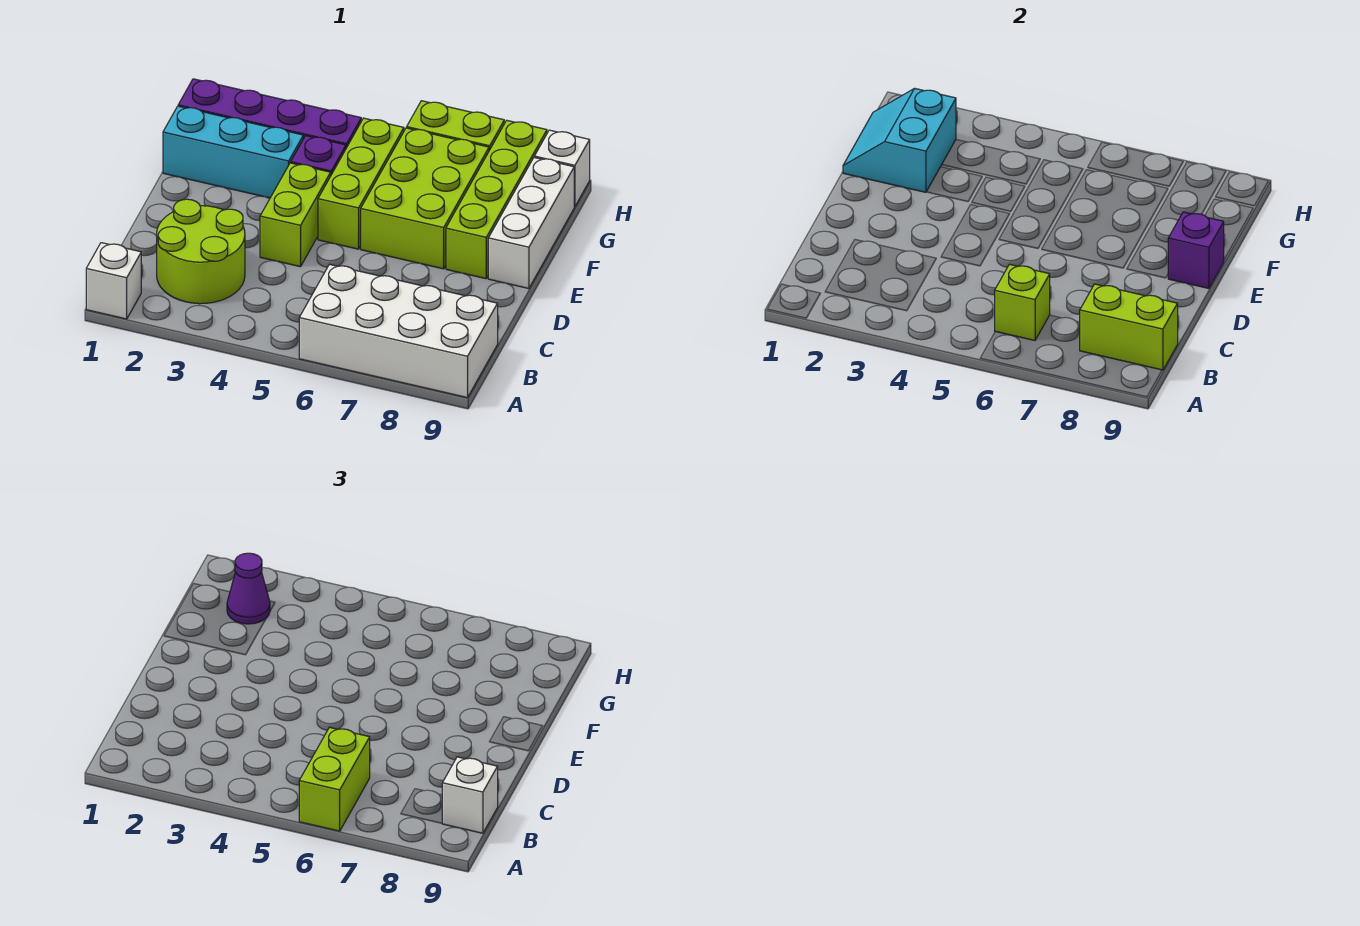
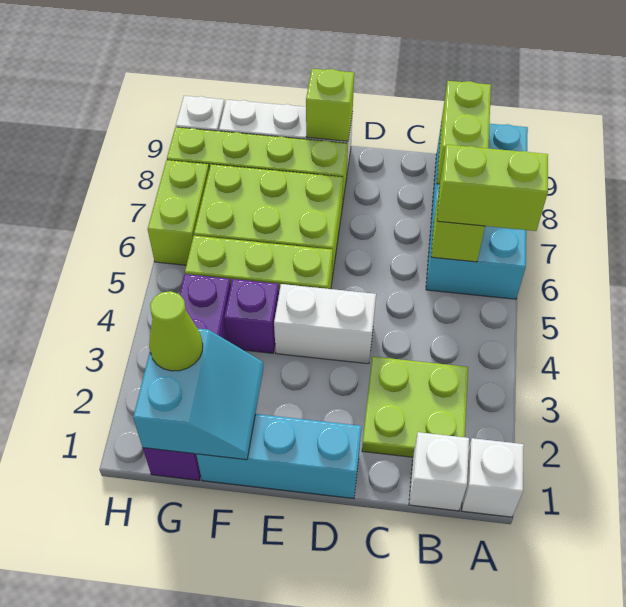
white 2x4 brick [299,264,498,398] -> cyan 2x4 brick [426,124,528,299]
lime 2x2 round brick [157,199,245,304] -> lime 2x2 plate [362,356,468,457]
white 1x1 brick [442,757,498,833] -> white 1x1 brick moved to [409,432,469,511]
lime 1x2 brick [260,163,331,267] -> white 1x2 brick [274,284,376,364]
purple 1x1 brick [1168,212,1224,288] -> lime 1x1 brick [306,69,354,141]
cyan 1x3 brick [163,106,303,198] -> cyan 1x3 brick turned to [196,414,361,498]
cyan 2x2 slope [843,88,956,192] -> cyan 2x2 slope turned to [133,328,264,460]
purple 1x1 cone [227,553,270,624] -> lime 1x1 cone [149,291,203,371]

